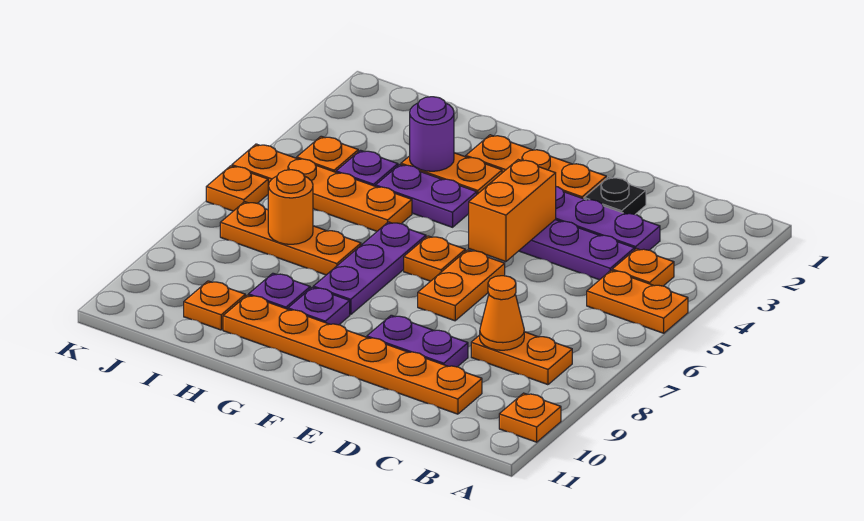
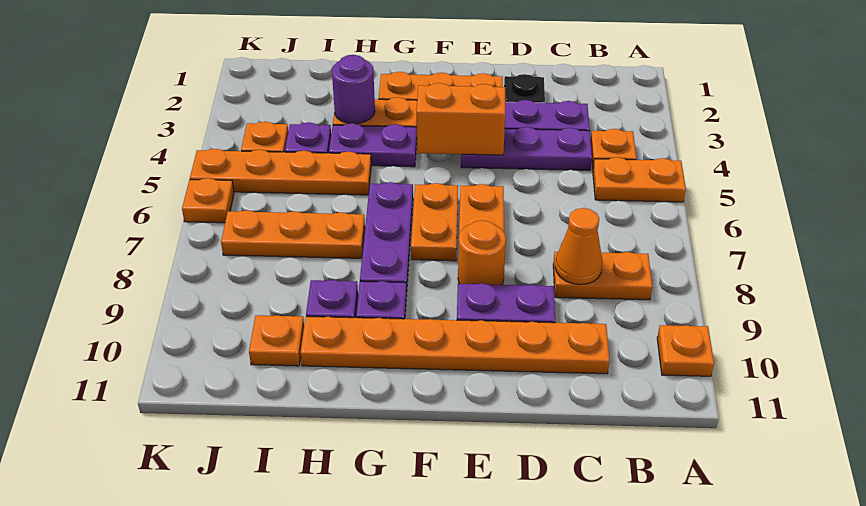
orange 1x2 brick [469,160,556,262] -> orange 1x2 brick turned to [417,83,505,155]
orange 1x1 plate [404,236,465,281] -> orange 1x2 plate [411,183,458,261]
orange 1x1 round brick [268,170,313,244] -> orange 1x1 round brick moved to [458,220,506,285]

